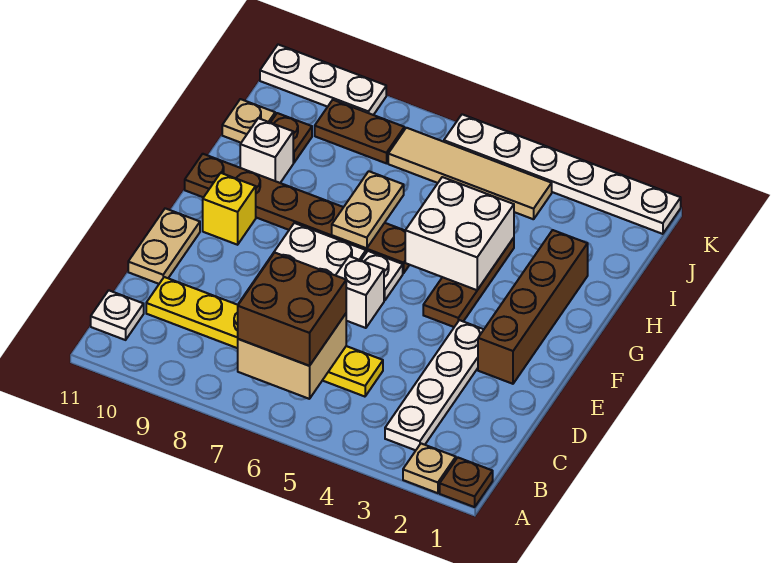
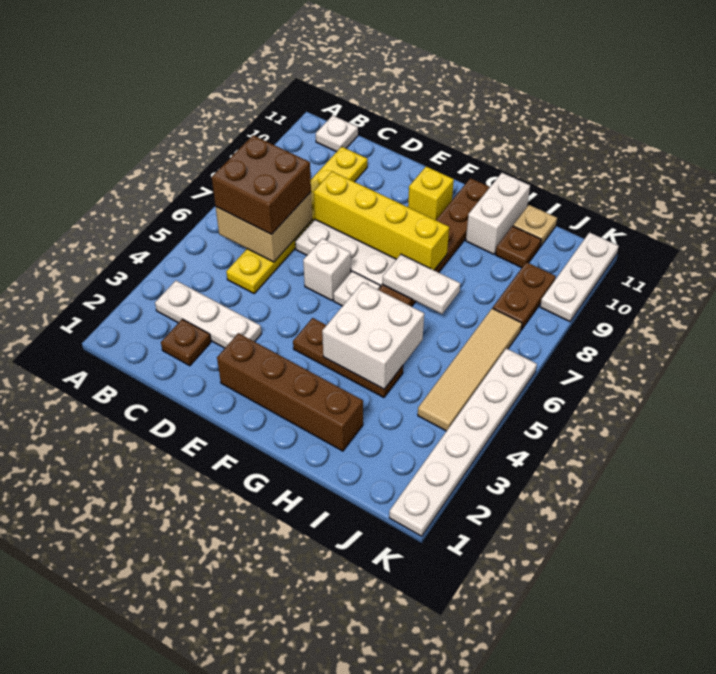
brown 1x1 plate [440,458,493,507] -> brown 1x1 plate moved to [161,319,211,366]
tan 1x1 plate [403,444,456,493] -> none
white 1x4 plate [385,320,484,450] -> white 1x3 plate [155,281,261,348]
none -> yellow 1x4 brick [314,172,449,270]
tan 1x2 plate [128,208,200,284] -> none
tan 1x2 plate [332,171,404,248] -> white 1x2 plate [383,254,460,314]
white 1x1 brick [240,118,293,183] -> white 1x2 brick [466,173,530,254]

